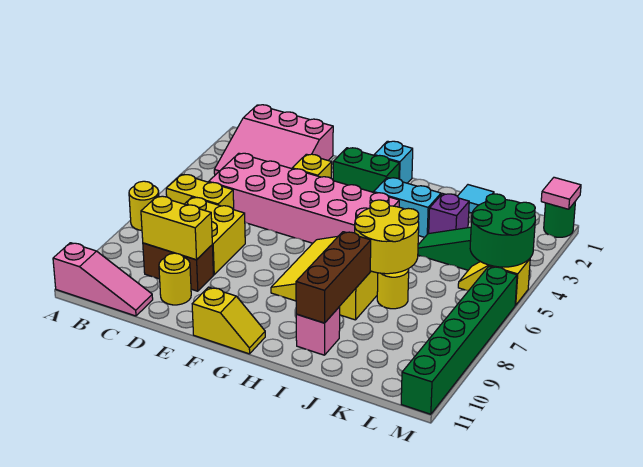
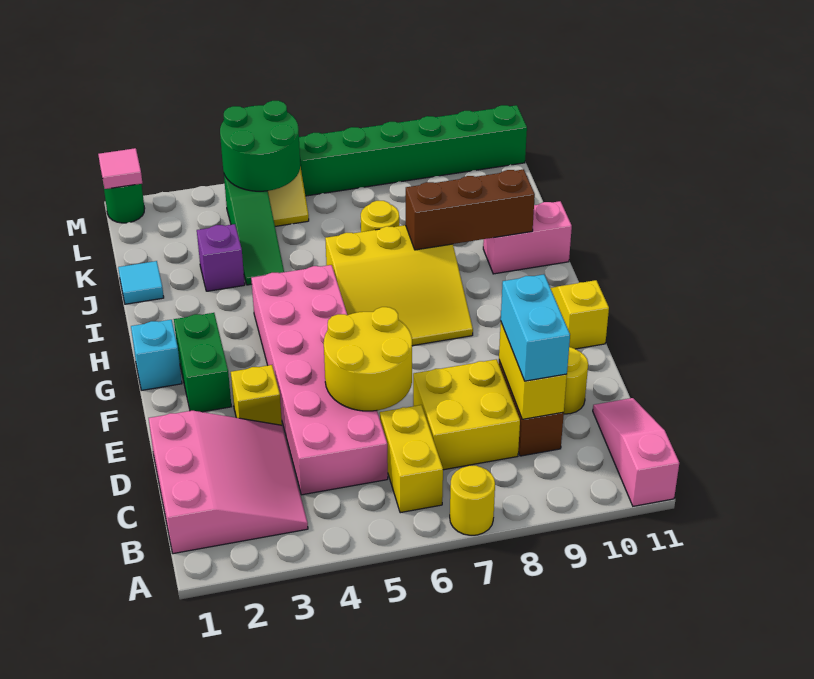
cyan 1x2 brick [374,178,441,237] -> cyan 1x2 brick moved to [501,274,570,381]
yellow 2x2 round brick [355,200,419,274] -> yellow 2x2 round brick moved to [324,307,412,411]
pink 1x1 brick [296,307,340,355] -> pink 1x2 brick [483,201,572,274]

